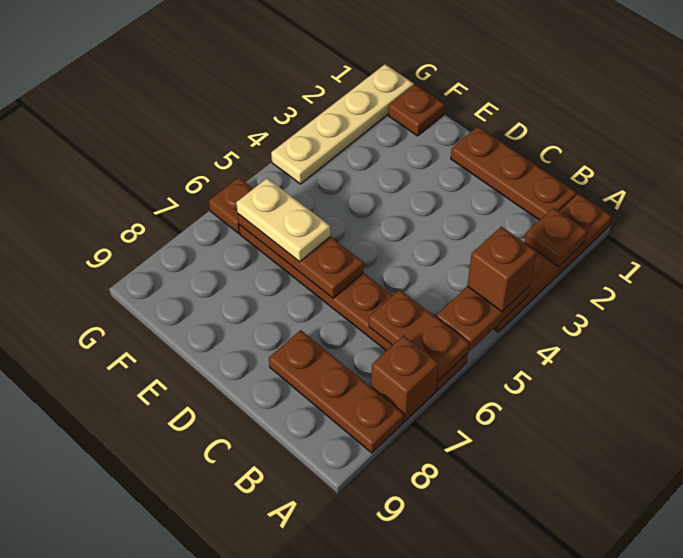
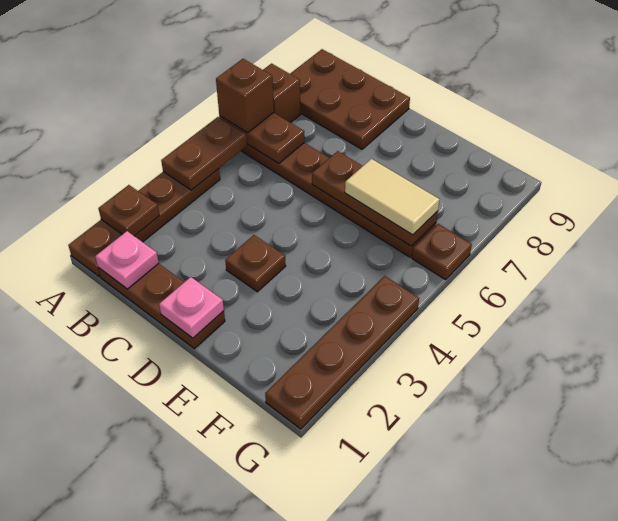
brown 1x1 brick [467,227,537,311] -> brown 1x1 brick moved to [216,59,274,133]
brown 1x3 plate [269,330,404,453] -> brown 2x3 plate [290,49,410,149]
none -> pink 1x1 plate [95,231,159,289]
none -> pink 1x1 plate [159,277,224,338]
tan 1x2 plate [236,178,330,262] -> tan 1x2 tile [345,159,440,235]
brown 1x1 plate [389,84,445,136] -> brown 1x1 plate moved to [225,235,286,292]
tan 1x4 plate [271,64,414,184] -> brown 1x4 plate [265,276,419,429]

